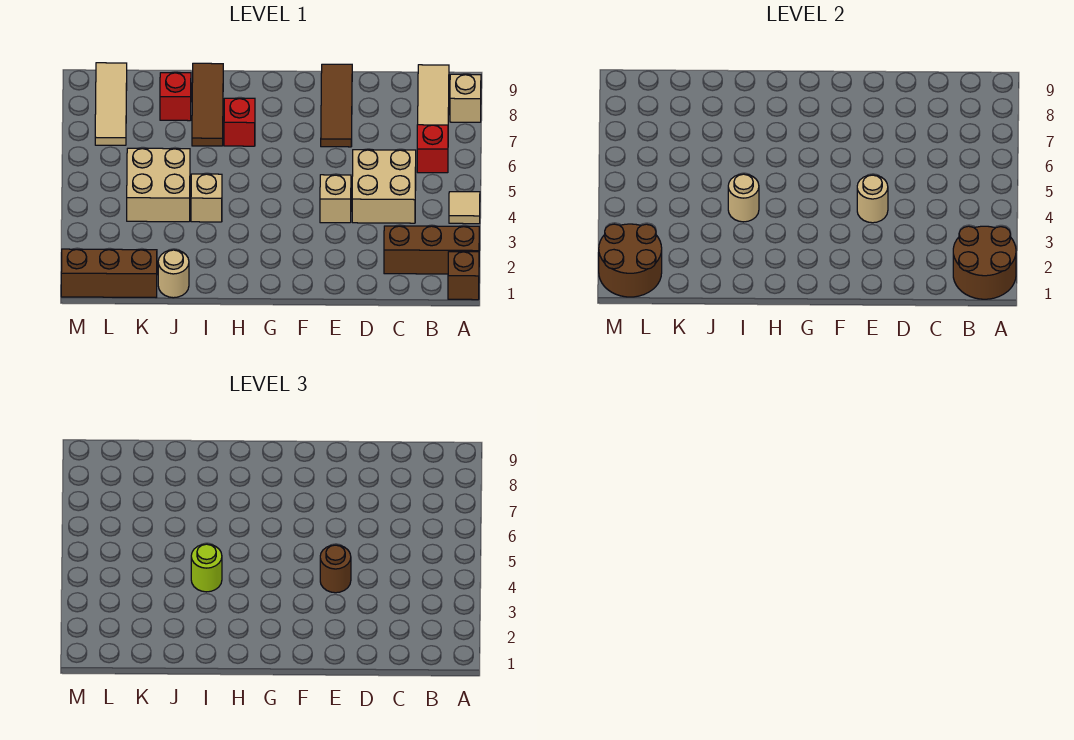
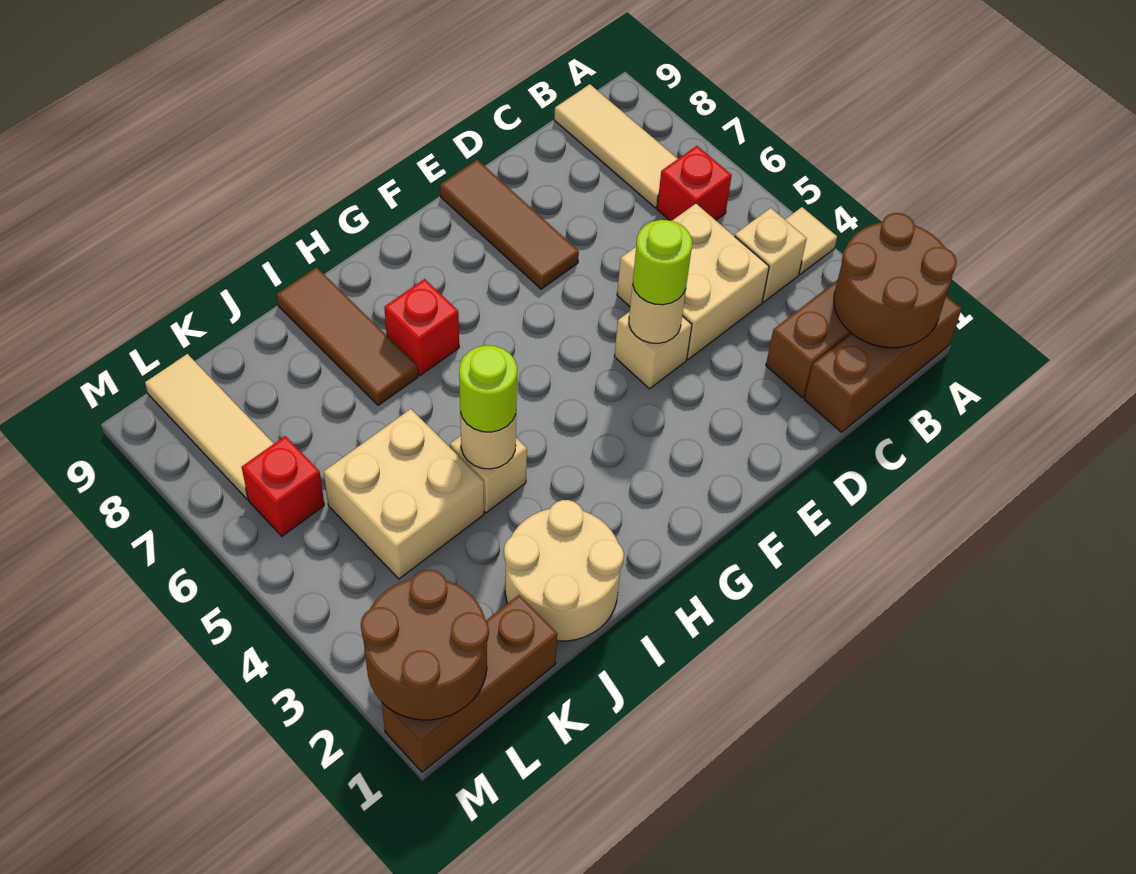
brown 1x1 brick [448,252,479,300] -> brown 1x3 brick [804,296,962,432]
tan 1x1 brick [450,74,481,122] -> tan 1x1 brick moved to [735,208,807,302]
brown 1x1 round brick [320,545,351,593] -> lime 1x1 round brick [633,220,692,305]
tan 1x1 round brick [158,250,189,298] -> tan 2x2 round brick [504,500,624,641]
red 1x1 brick [160,73,191,121] -> red 1x1 brick moved to [242,436,324,536]

